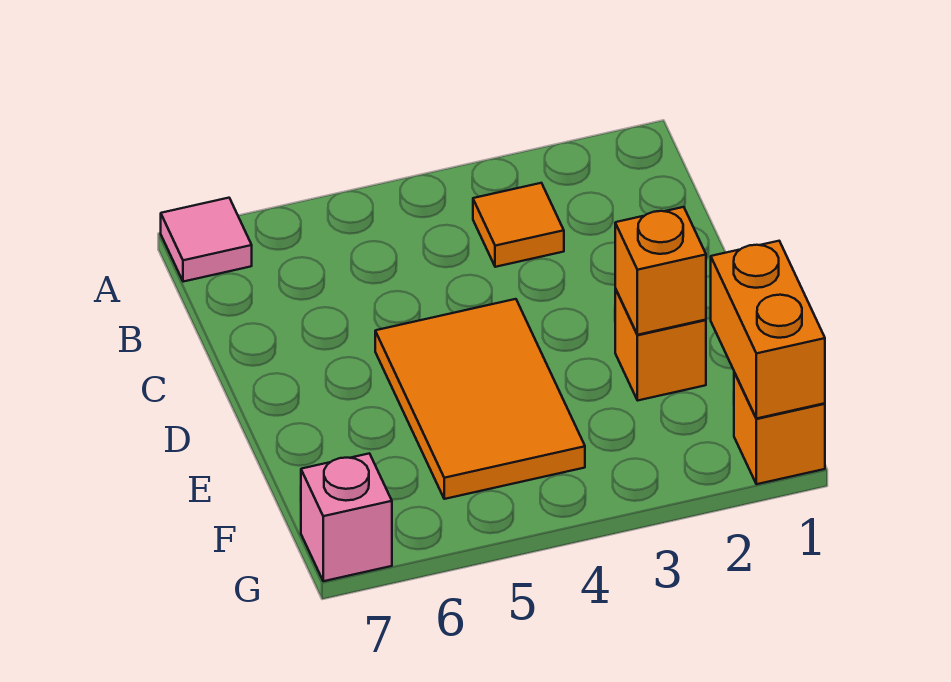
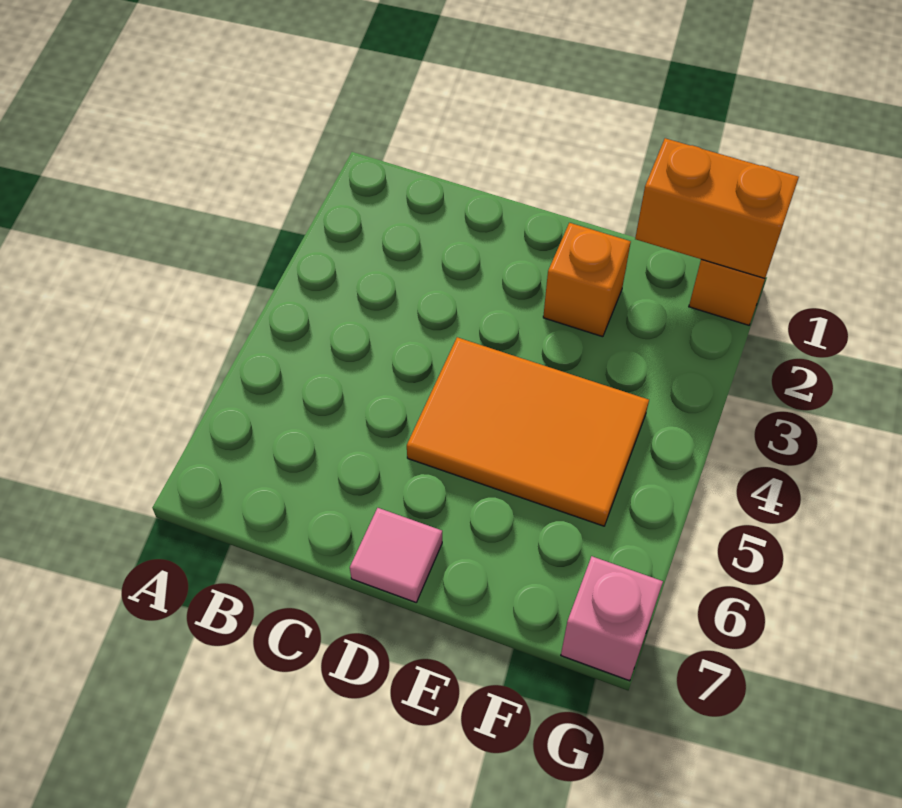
pink 1x1 tile [161,198,252,282] -> pink 1x1 tile moved to [350,508,442,602]
orange 1x1 tile [473,183,564,267] -> none
orange 1x1 brick [615,207,706,335] -> none

